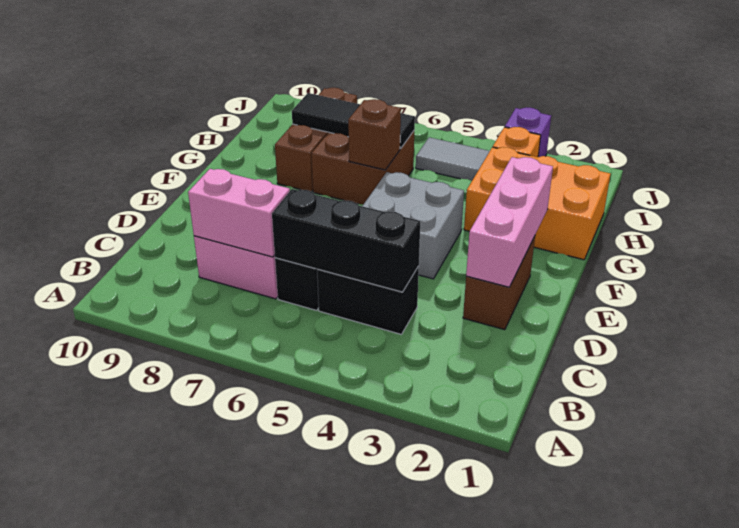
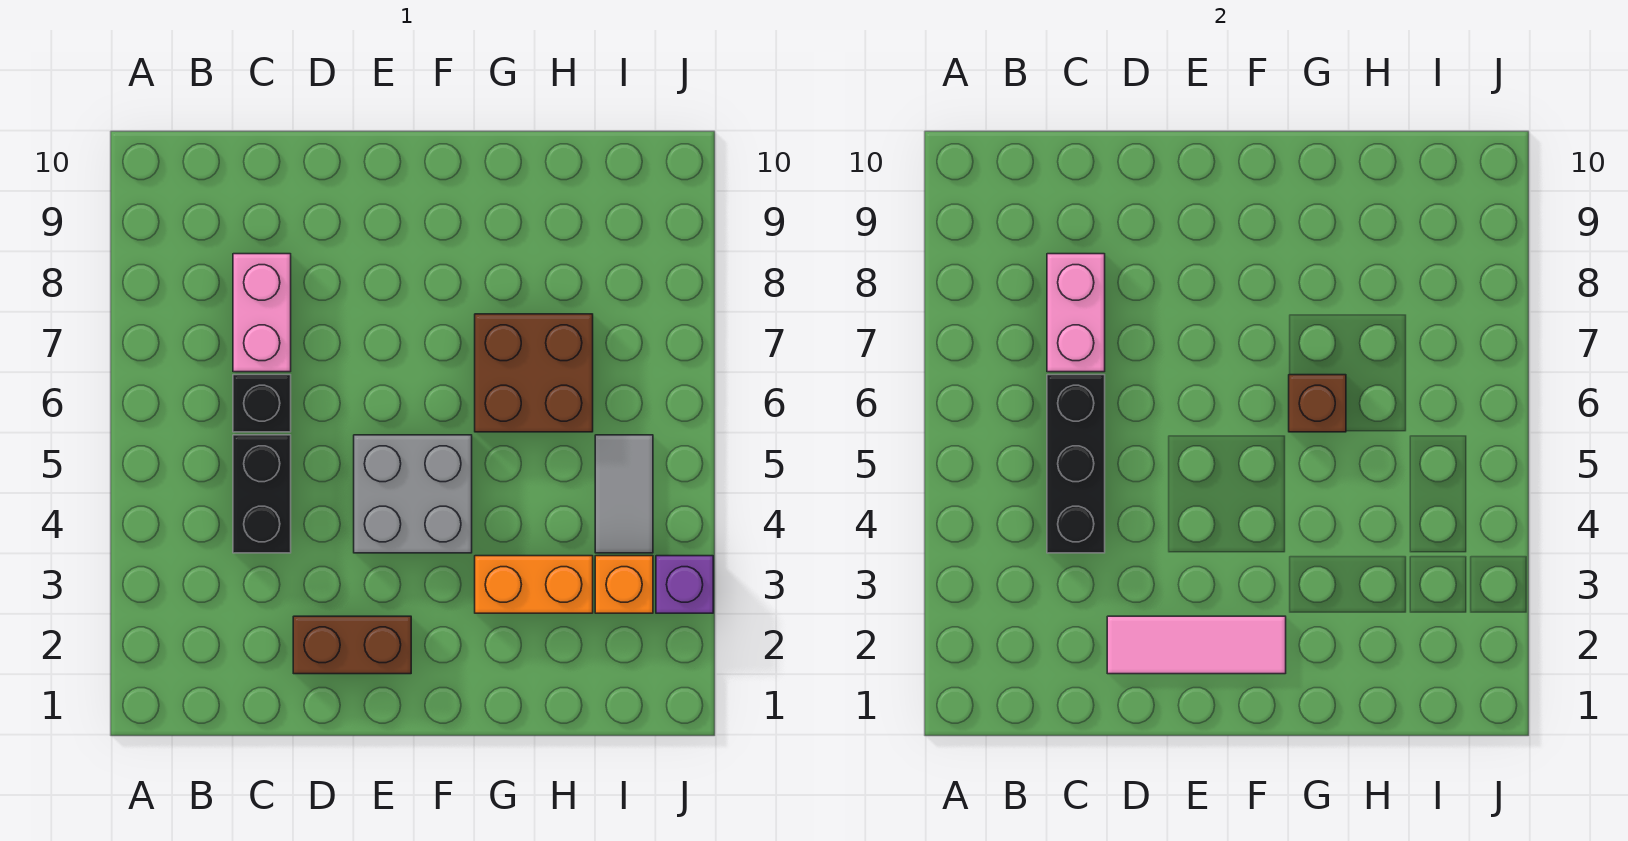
pink 1x3 brick [466,157,553,287] -> pink 1x3 tile [1107,616,1286,674]
orange 2x3 brick [464,147,611,260] -> orange 1x2 brick [475,556,593,613]
brown 1x3 brick [275,88,357,192] -> none
black 1x3 tile [292,93,415,149] -> none

